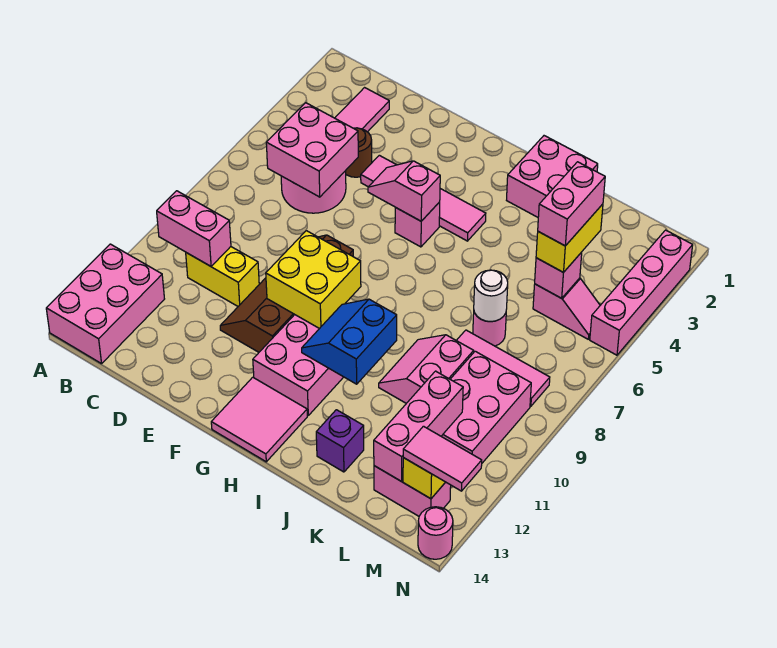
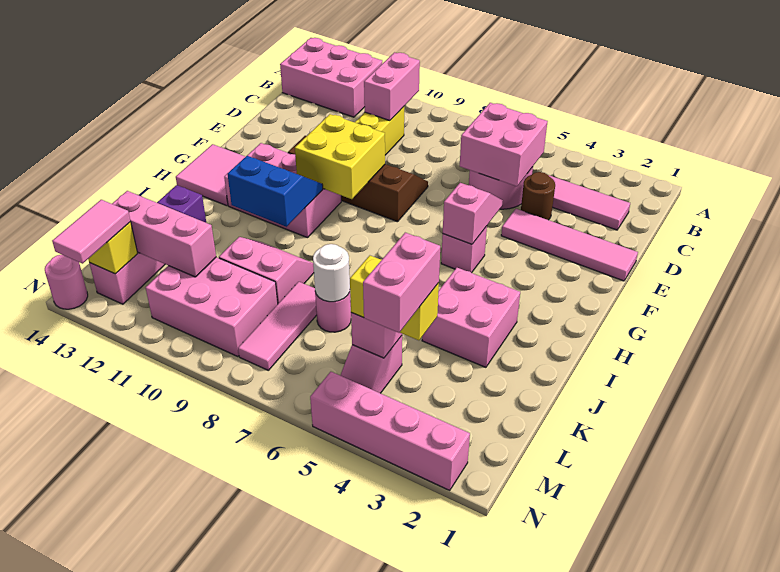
pink 1x4 tile [361,155,486,241] -> pink 1x4 tile turned to [501,209,638,281]
pink 2x2 brick [507,136,598,217] -> pink 2x2 brick moved to [422,268,520,367]
pink 1x2 brick [538,162,605,246] -> pink 1x2 brick turned to [363,233,440,333]

